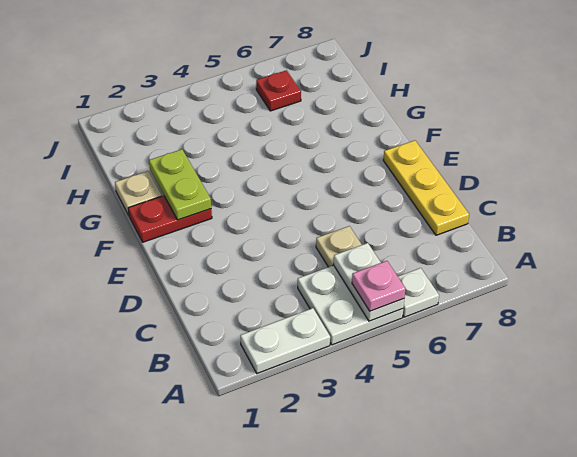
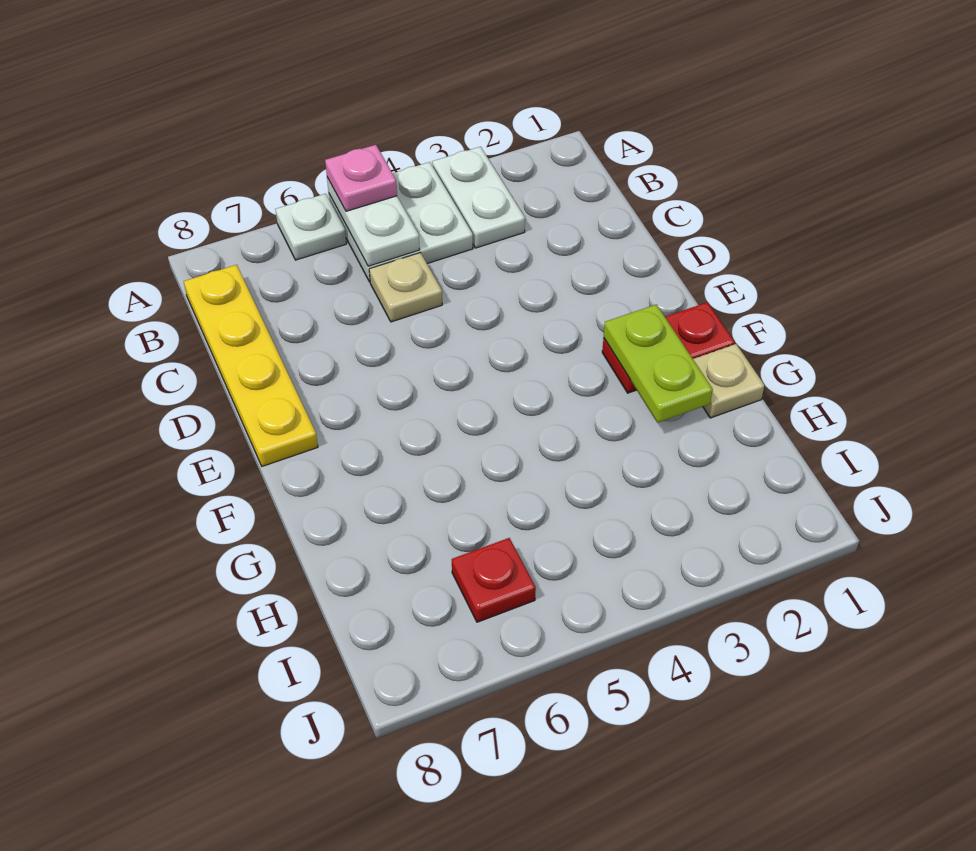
white 1x2 plate [240,308,330,373] -> white 1x2 plate turned to [432,147,525,248]
yellow 1x3 plate [383,140,469,235] -> yellow 1x4 plate [184,265,318,466]

